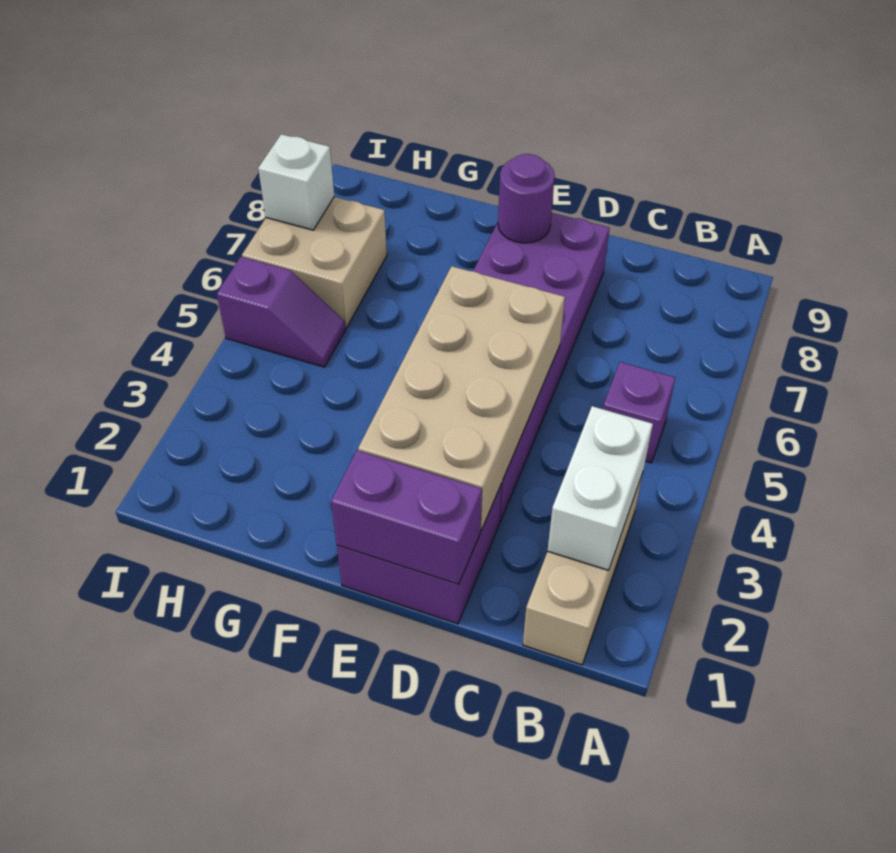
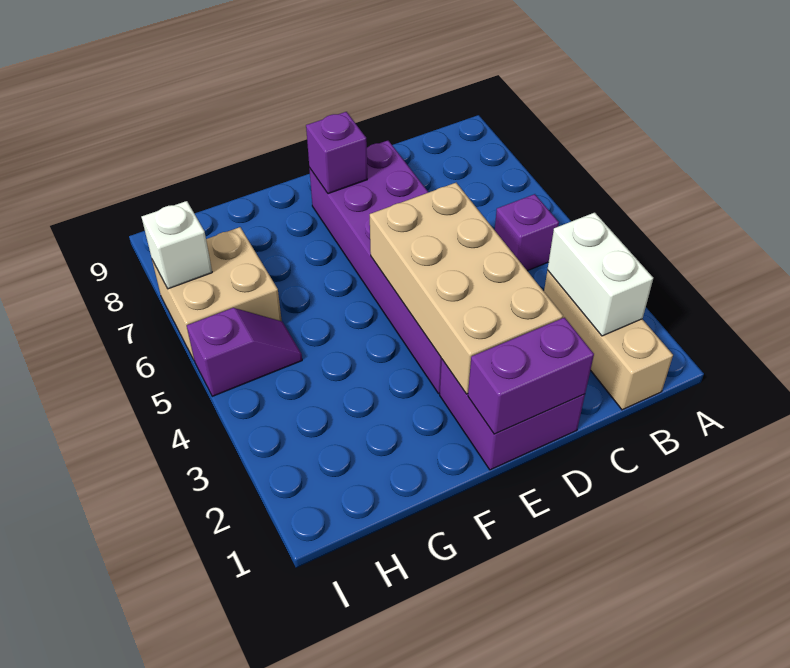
purple 1x1 round brick [498,154,555,243] -> purple 1x1 brick [306,112,367,194]

